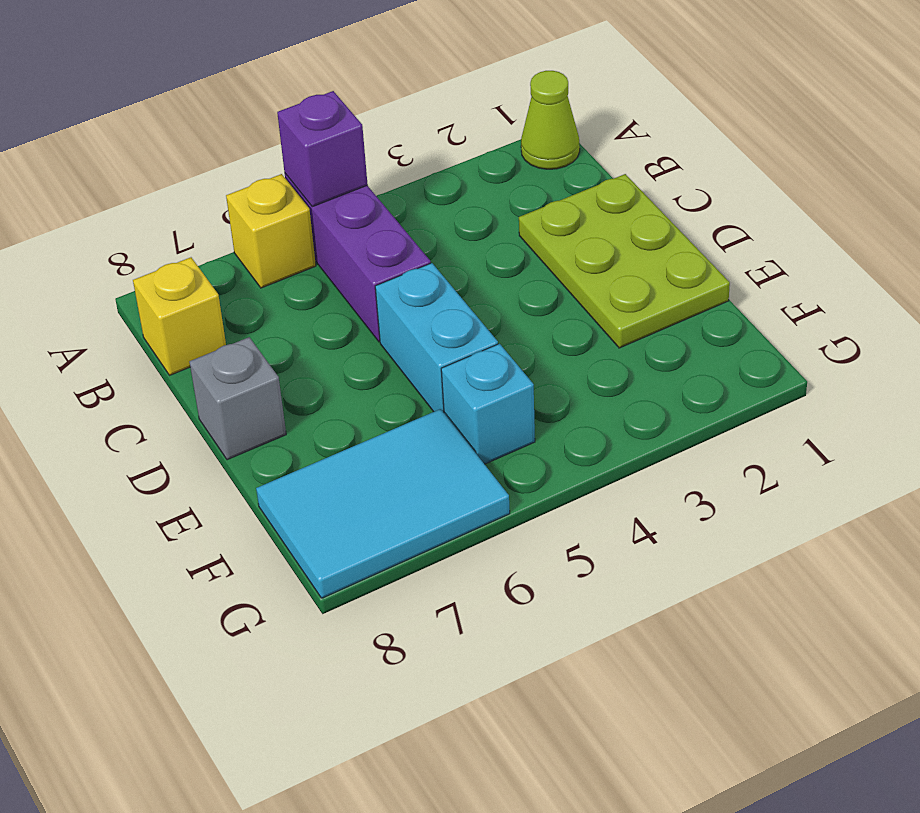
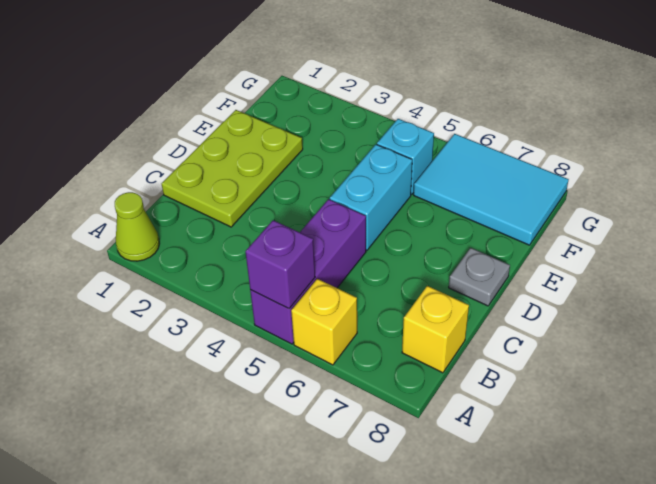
grey 1x1 brick [189,337,286,460] -> grey 1x1 plate [449,248,510,306]

